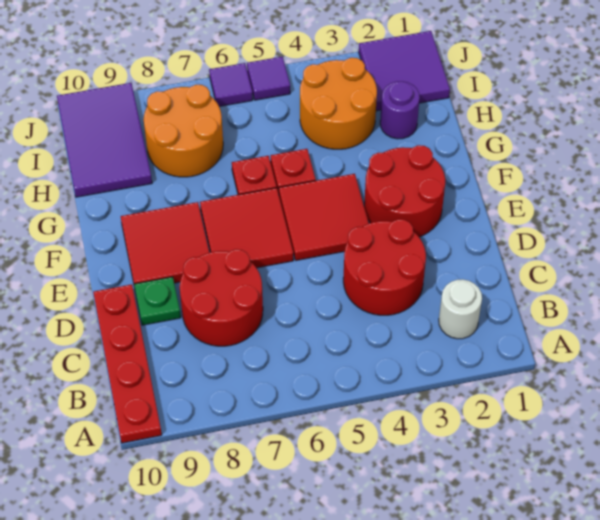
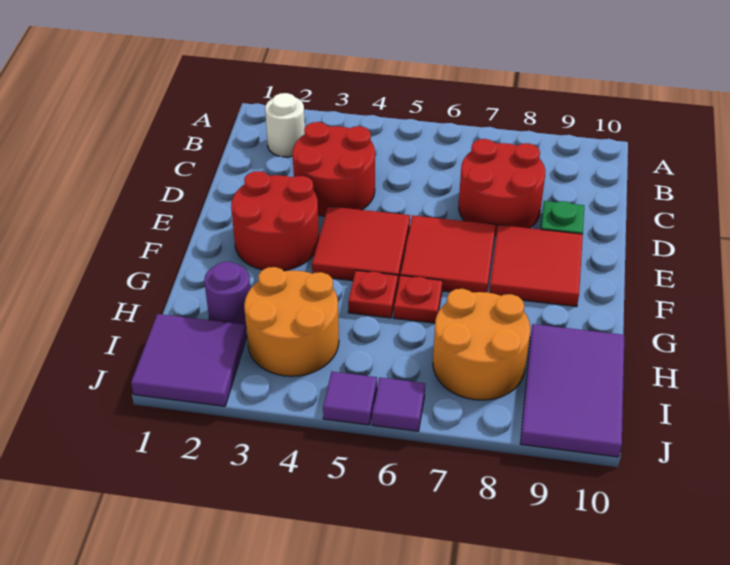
red 1x4 plate [93,284,162,443] -> none

